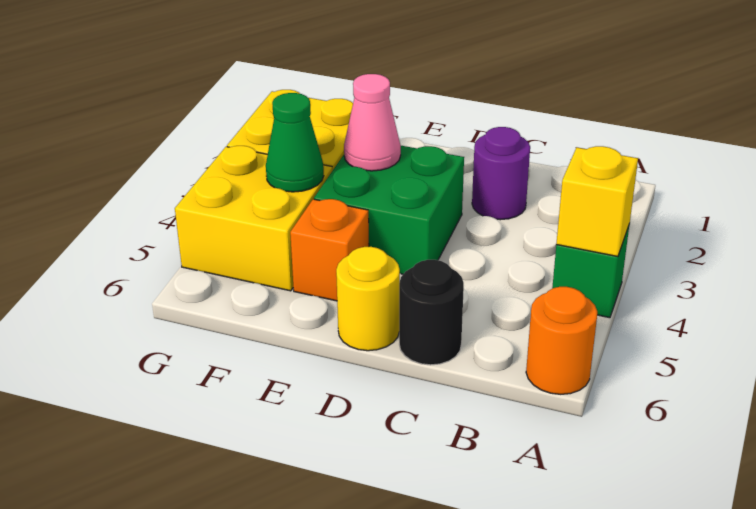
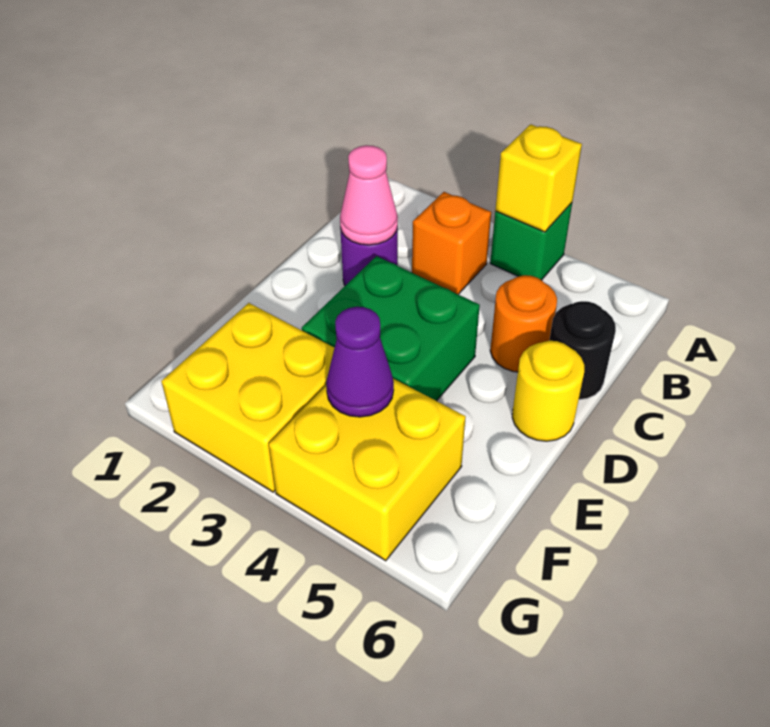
orange 1x1 round brick [526,287,597,394] -> orange 1x1 round brick moved to [490,275,557,372]
pink 1x1 cone [344,74,401,171] -> pink 1x1 cone moved to [340,145,398,245]
orange 1x1 brick [290,199,369,301] -> orange 1x1 brick moved to [412,192,491,294]
green 1x1 cone [266,93,324,192] -> purple 1x1 cone [326,307,394,417]

